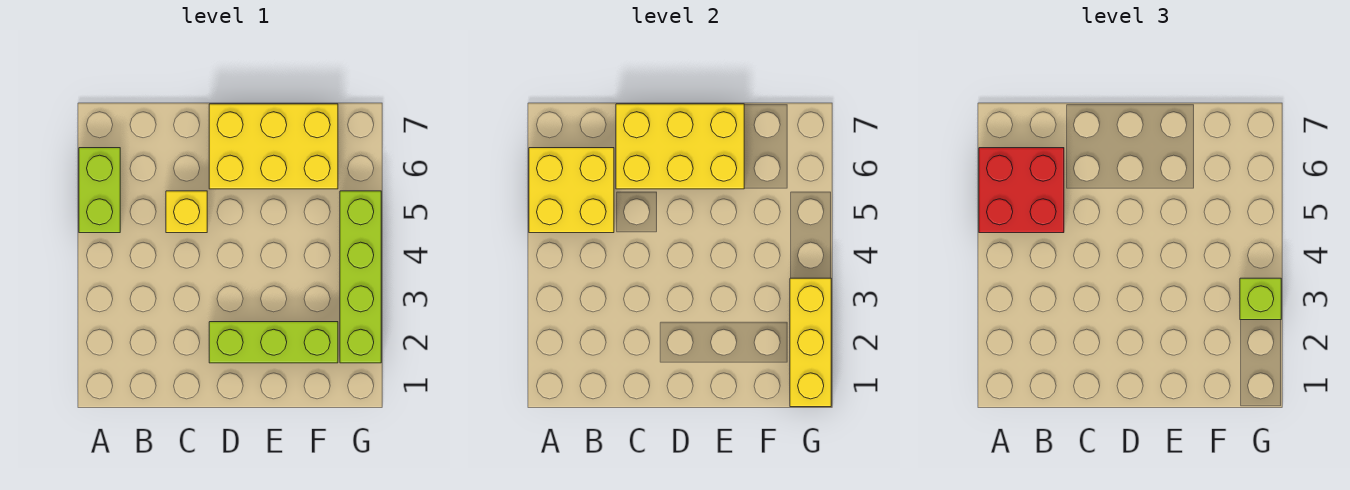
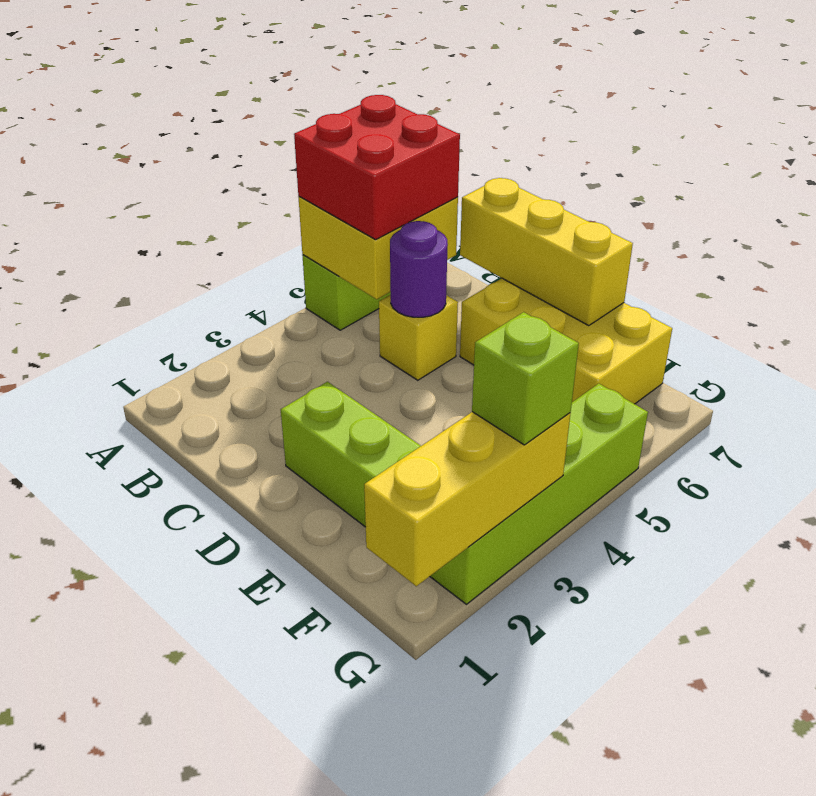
none -> purple 1x1 round brick [390,221,448,317]
yellow 2x3 brick [616,104,744,189] -> yellow 1x3 brick [460,178,633,326]

